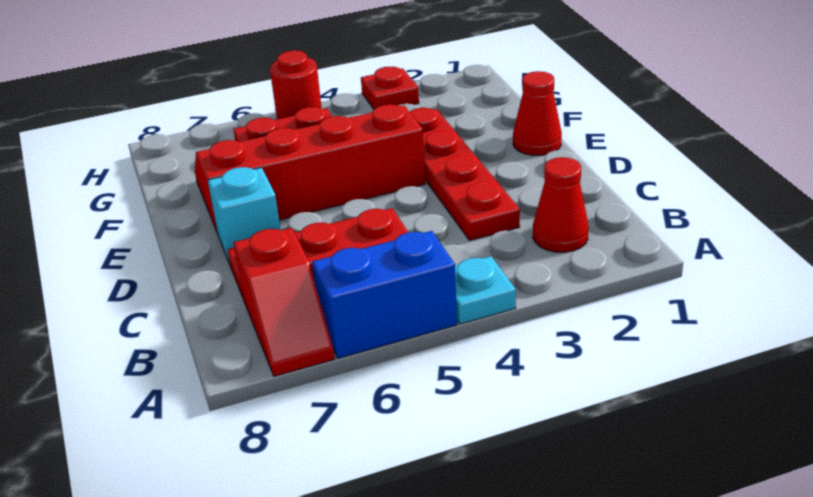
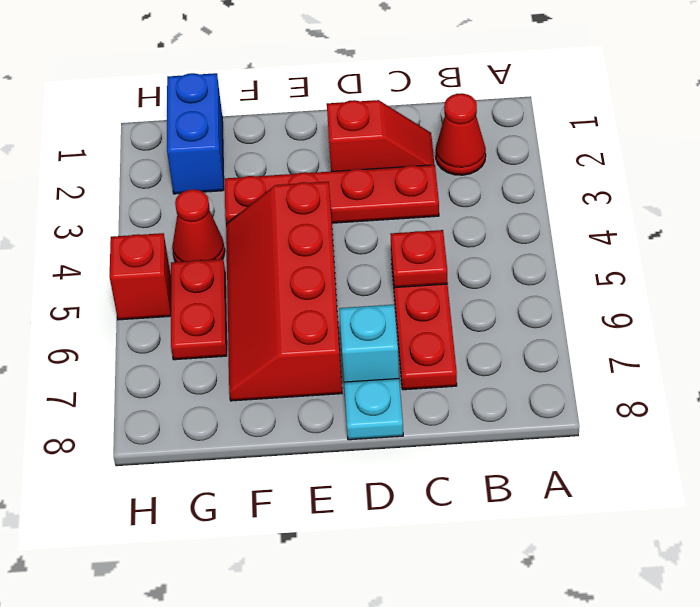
cyan 1x1 plate [455,256,516,324] -> cyan 1x1 plate moved to [344,379,403,440]
blue 1x2 brick [312,231,457,358] -> blue 1x2 brick moved to [167,73,224,194]
red 1x2 slope [233,228,335,376] -> red 1x2 slope moved to [327,100,434,171]
red 1x1 cone [513,71,562,155] -> red 1x1 cone moved to [172,189,225,262]
red 1x1 plate [361,67,419,109] -> red 1x1 plate moved to [391,230,448,288]
red 1x1 round brick [270,51,322,119] -> red 1x1 brick [110,233,171,320]

